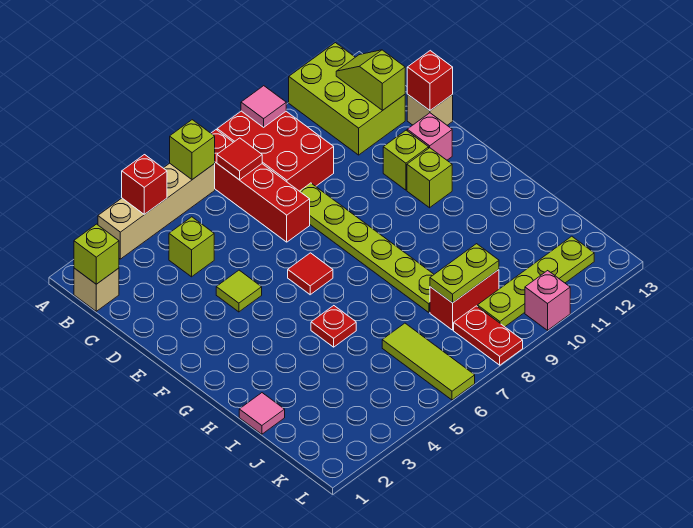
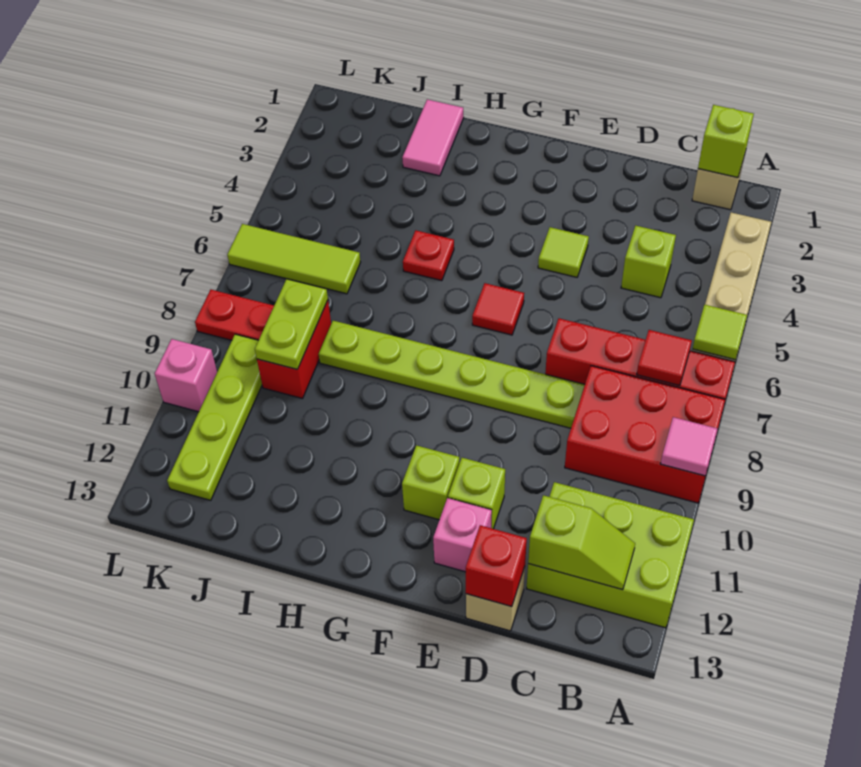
red 1x1 brick [122,155,167,214] -> none
lime 1x1 brick [170,120,215,180] -> lime 1x1 tile [693,305,747,360]
pink 1x1 tile [239,393,285,434] -> pink 1x2 tile [402,99,464,176]

